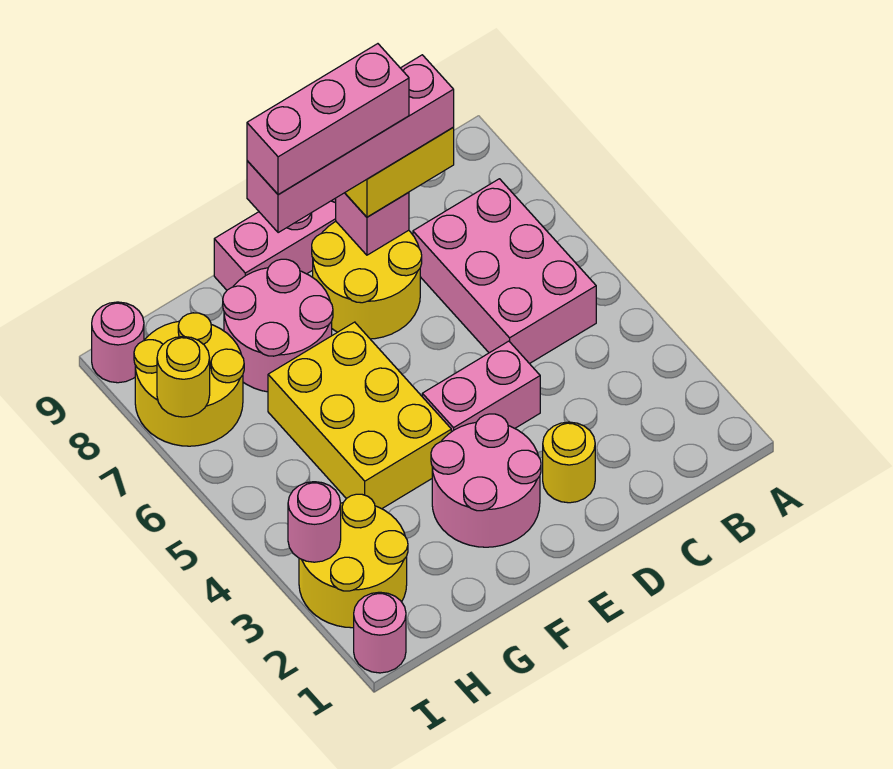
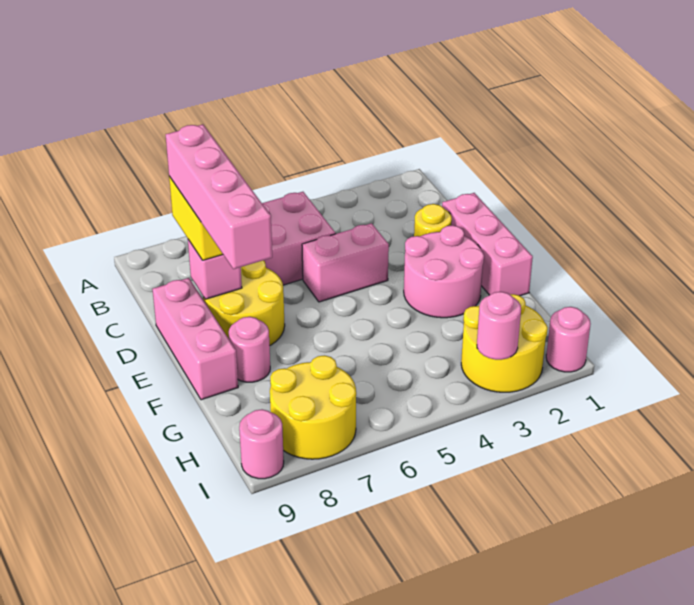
pink 1x2 brick [422,341,540,432] -> pink 1x2 brick turned to [302,223,389,302]
pink 1x3 brick [247,44,409,194] -> pink 1x3 brick moved to [442,193,533,296]
yellow 2x3 brick [268,322,451,509] -> none
pink 2x2 round brick [223,259,333,392] -> pink 1x1 round brick [229,317,270,382]
yellow 1x1 round brick [157,337,210,417] -> none

